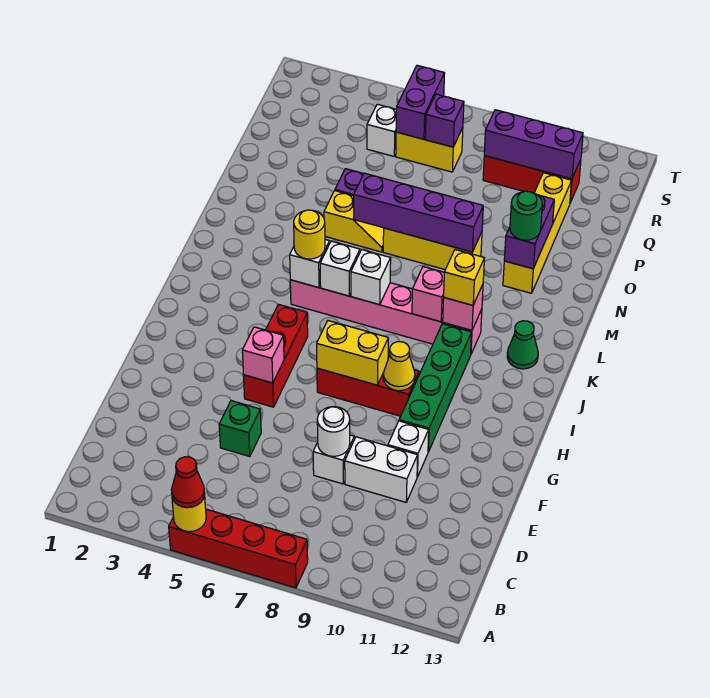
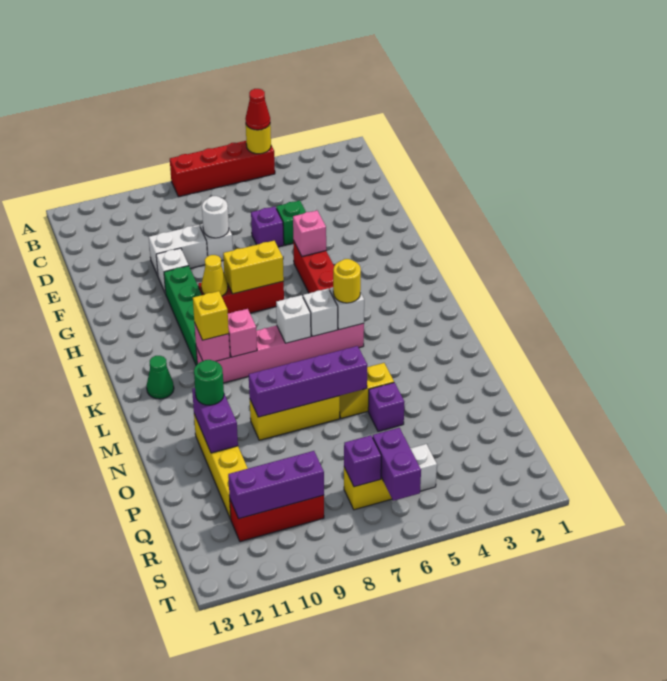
none -> purple 1x1 brick [251,206,284,247]

